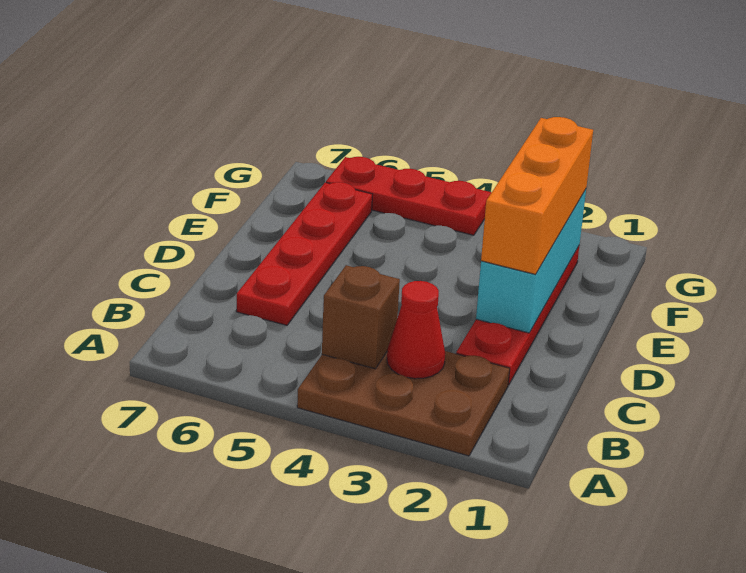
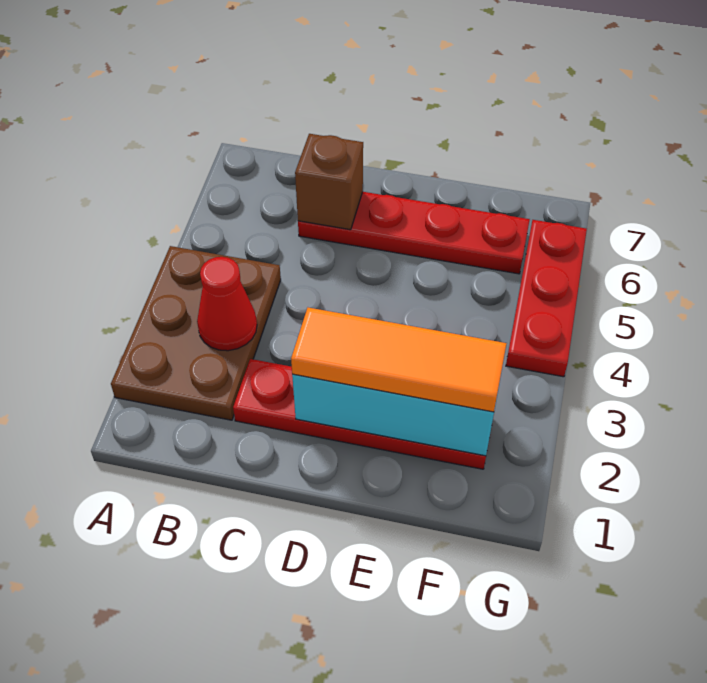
brown 1x1 brick [322,265,400,369] -> brown 1x1 brick moved to [295,134,363,230]
orange 1x3 brick [481,117,593,274] -> orange 1x3 tile [291,308,507,412]

